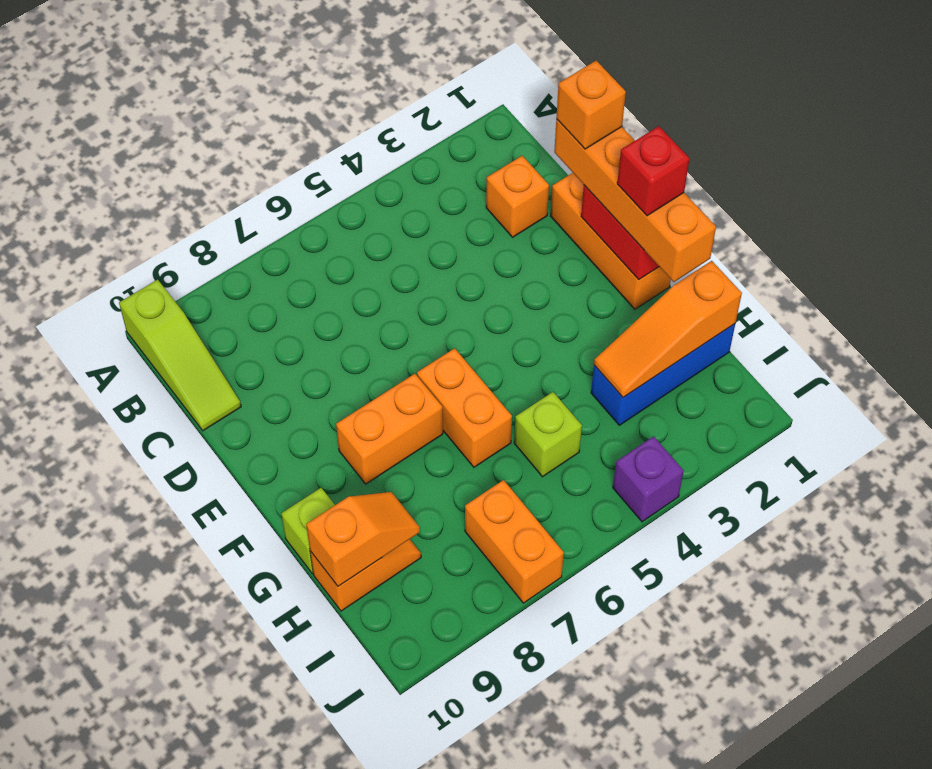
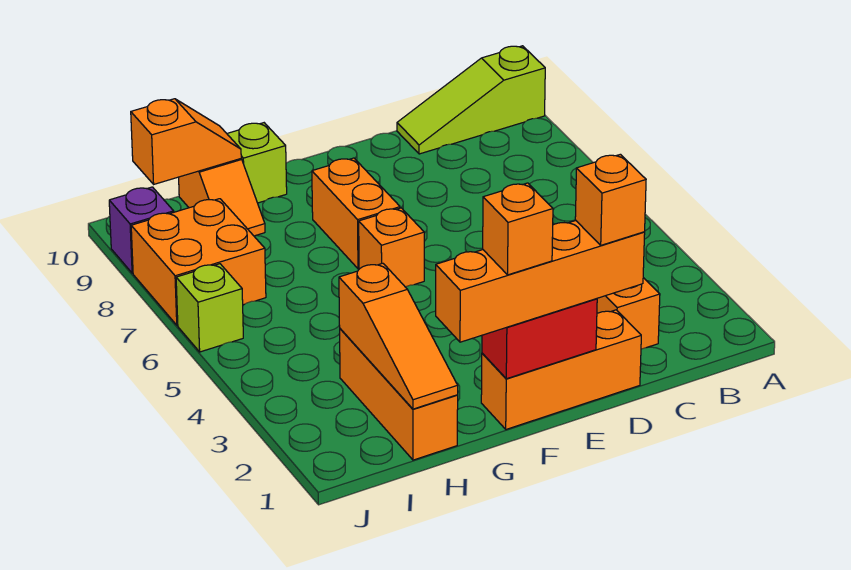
red 1x1 brick [617,126,690,216] -> orange 1x1 brick [483,183,553,275]
orange 1x2 brick [417,348,512,467] -> orange 1x1 brick [359,208,424,287]
blue 1x3 brick [591,324,735,425] -> orange 1x3 brick [340,329,458,460]
orange 1x3 slope [594,261,742,397] -> orange 1x3 slope turned to [339,263,458,409]
lime 1x1 brick [514,392,582,477] -> lime 1x1 brick moved to [176,264,243,352]
orange 1x2 slope [306,492,420,586] -> orange 1x2 slope turned to [131,99,241,184]
orange 1x2 brick [465,480,564,603] -> orange 2x2 brick [131,199,266,325]
purple 1x1 brick [613,436,684,522] -> purple 1x1 brick moved to [109,187,174,273]

